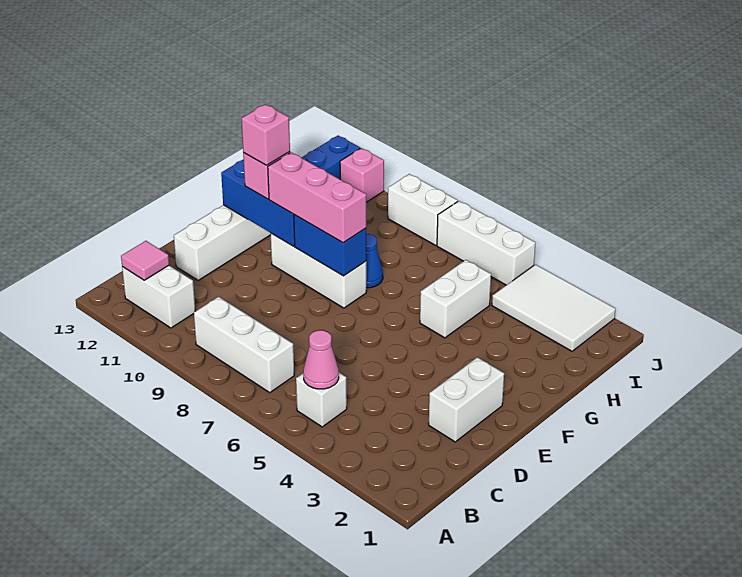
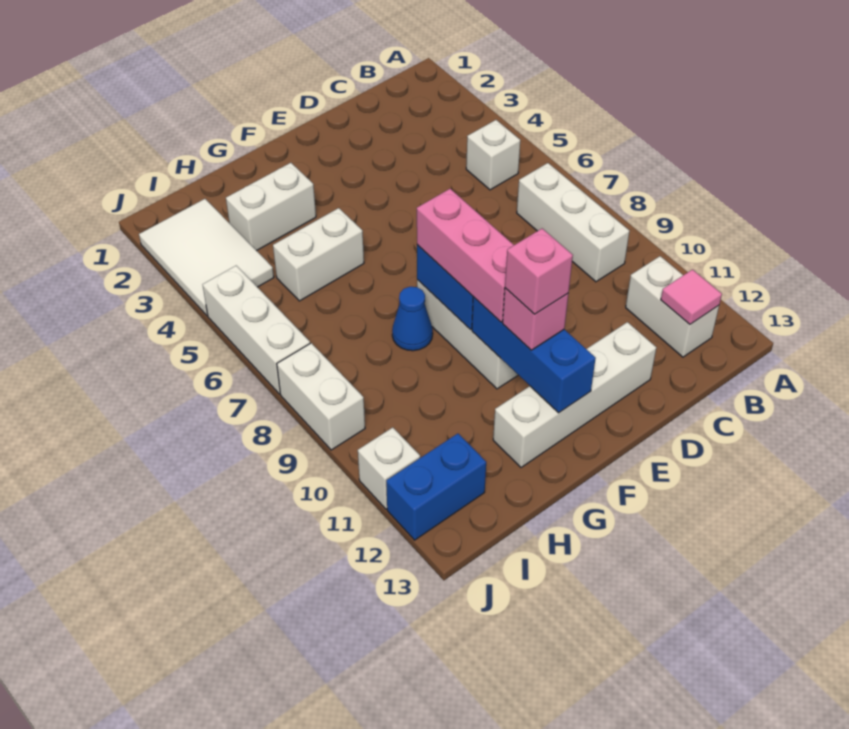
pink 1x1 cone [303,330,339,389] -> none
white 1x2 brick [429,357,504,442] -> white 1x2 brick moved to [226,163,316,251]
pink 1x1 brick [340,148,384,202] -> white 1x1 brick [358,427,420,509]

